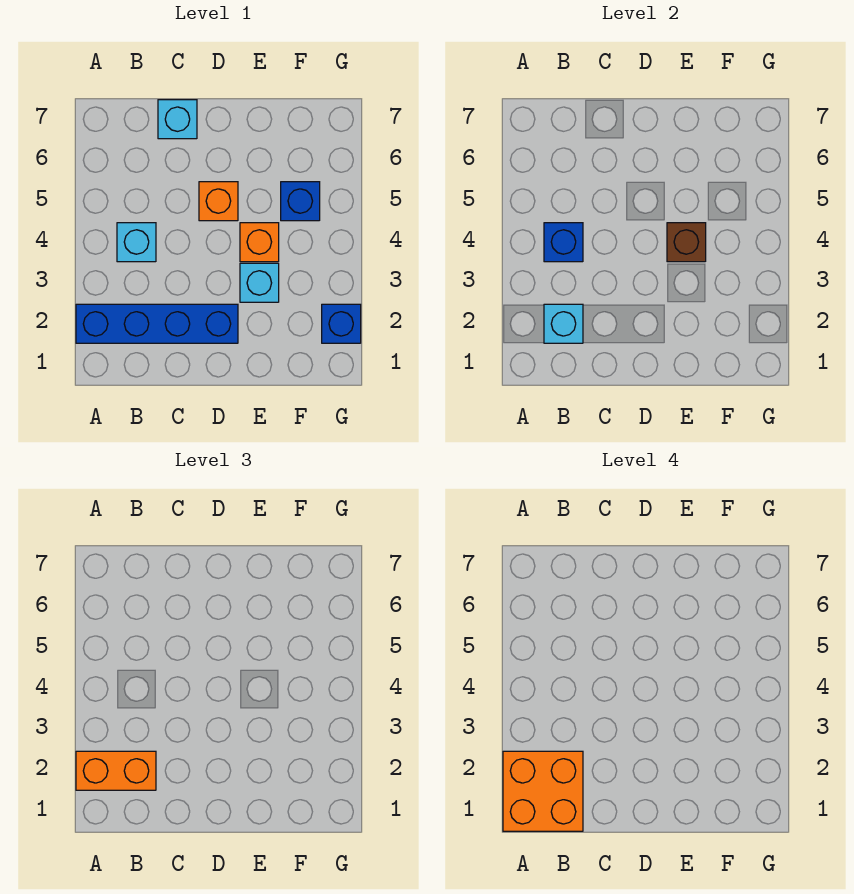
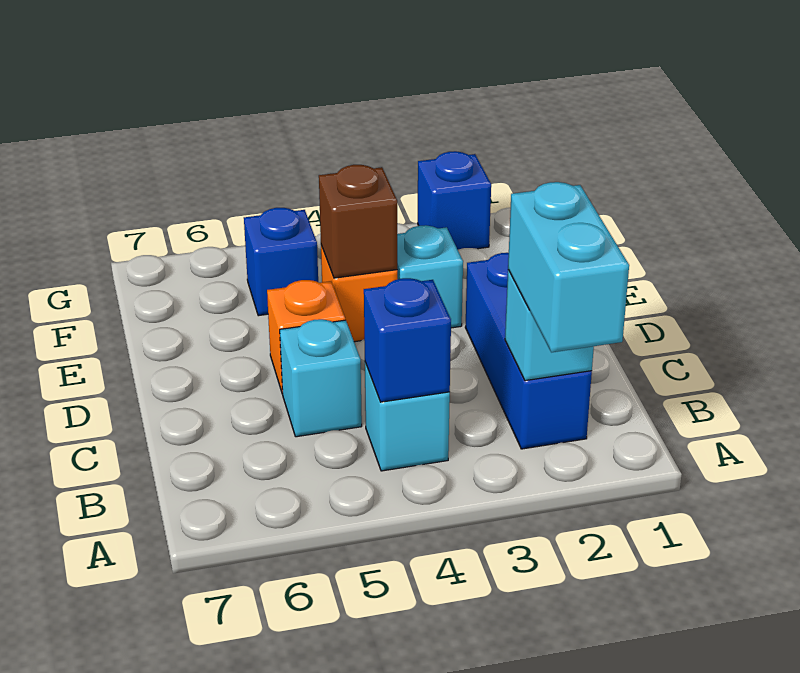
orange 2x2 brick [503,751,583,831] -> none
blue 1x4 brick [76,304,238,343] -> blue 1x3 brick [465,253,592,449]
orange 1x2 brick [76,751,156,790] -> cyan 1x2 brick [508,182,629,352]
cyan 1x1 brick [158,100,197,139] -> cyan 1x1 brick moved to [280,319,362,437]

